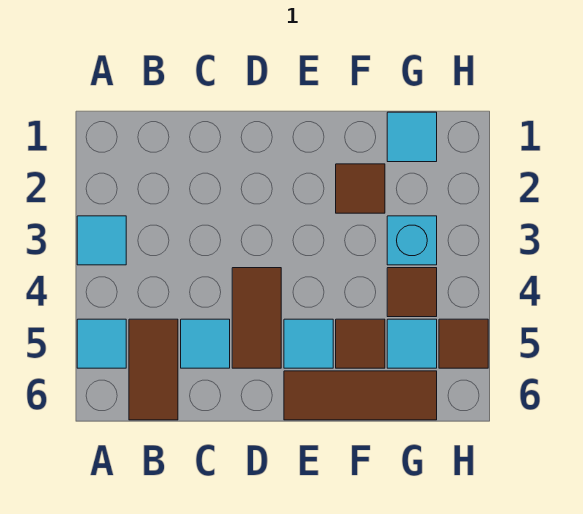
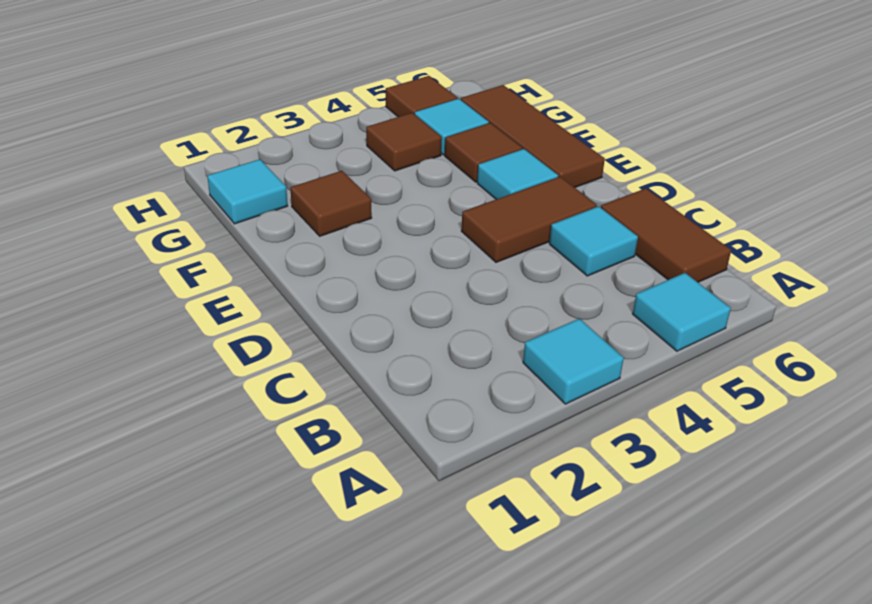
brown 1x2 tile [129,319,178,420] -> brown 1x2 tile turned to [601,188,731,282]
cyan 1x1 brick [387,216,437,265] -> none

